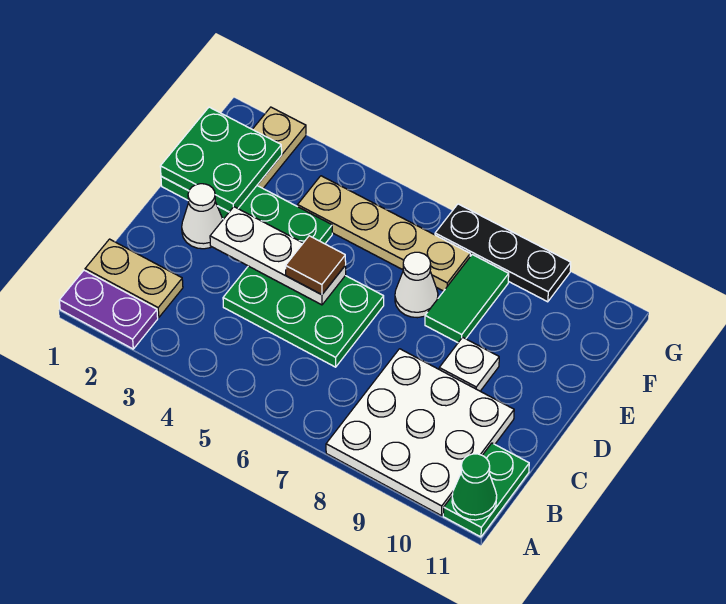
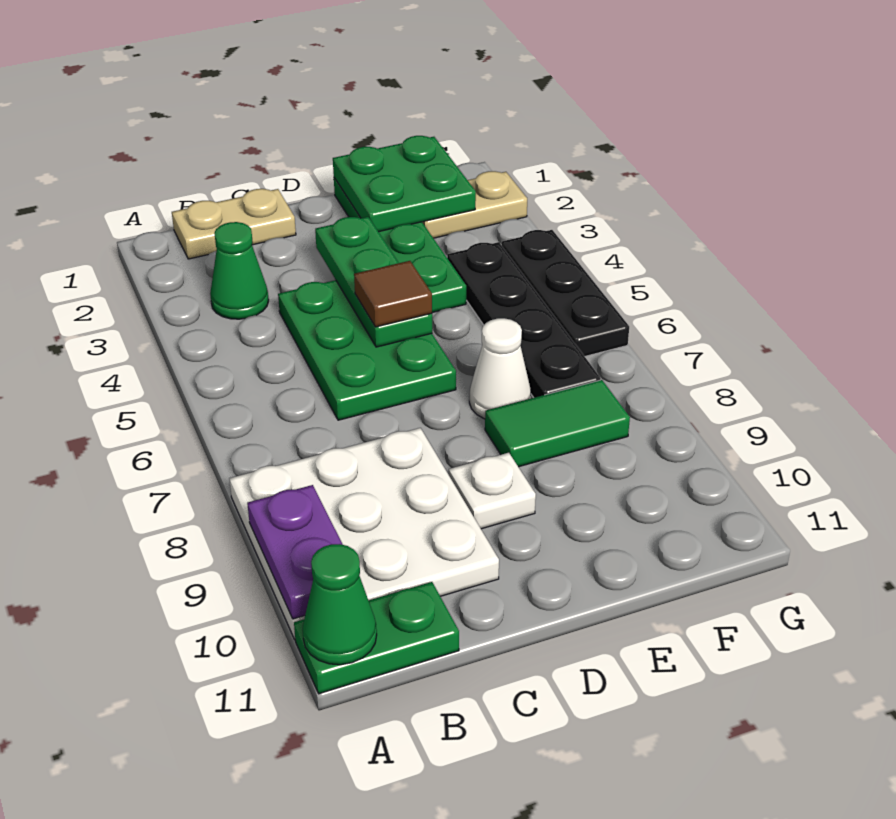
purple 1x2 plate [59,270,158,349] -> purple 1x2 plate moved to [247,485,343,619]
tan 1x2 plate [85,239,183,317] -> tan 1x2 plate turned to [172,189,296,259]
none -> green 1x1 cone [210,222,269,319]
white 1x1 cone [182,184,223,249] -> none
white 1x3 plate [210,207,346,305] -> green 1x3 plate [315,217,432,347]
tan 1x4 plate [298,176,470,291] -> black 1x4 plate [447,242,601,398]
black 1x3 plate [435,204,571,302] -> black 1x3 plate moved to [502,230,629,356]

